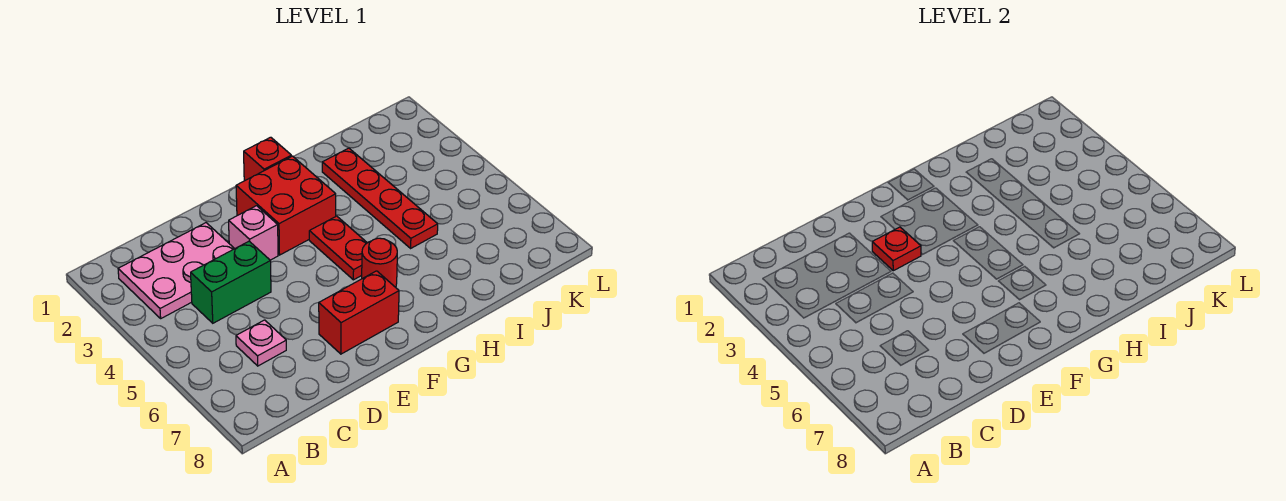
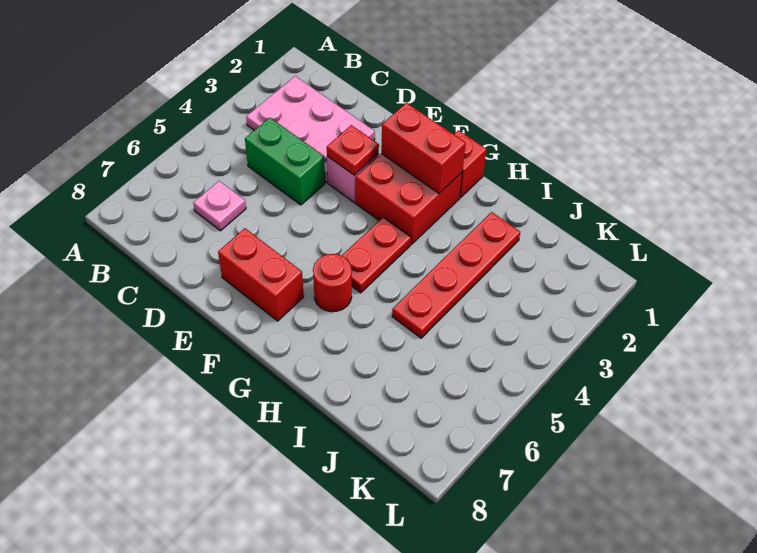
none -> red 1x2 brick [381,103,466,193]

